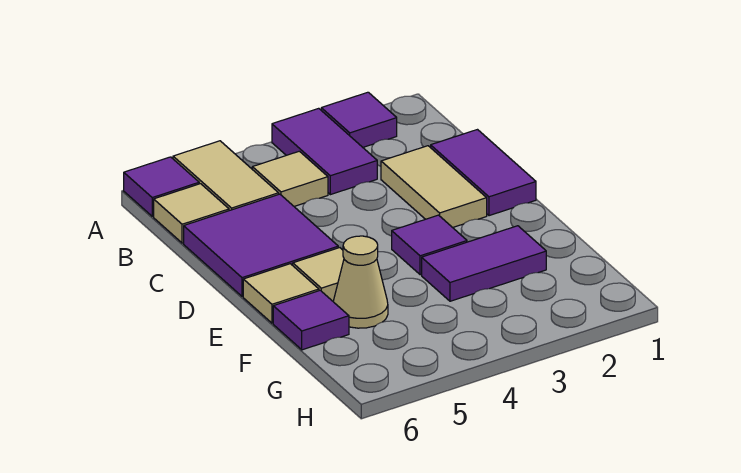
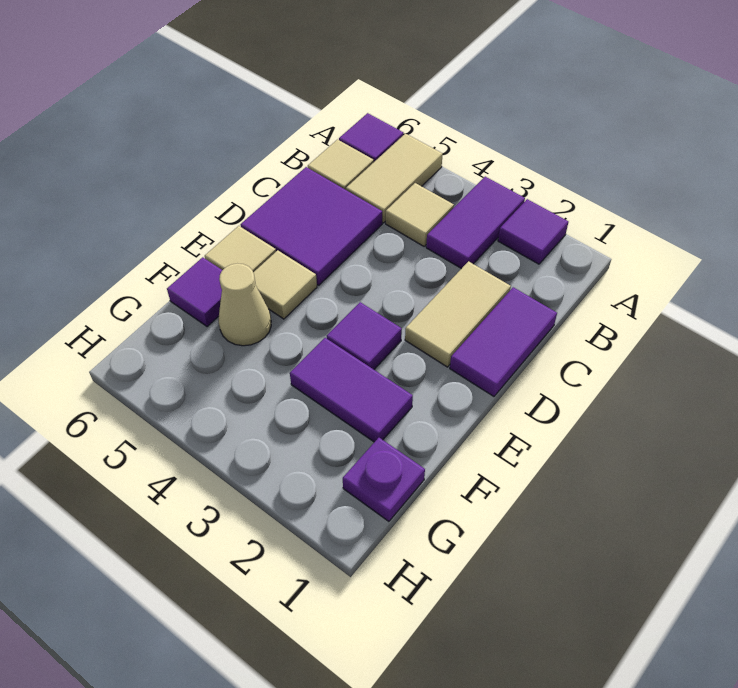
none -> purple 1x1 plate [343,438,425,521]

